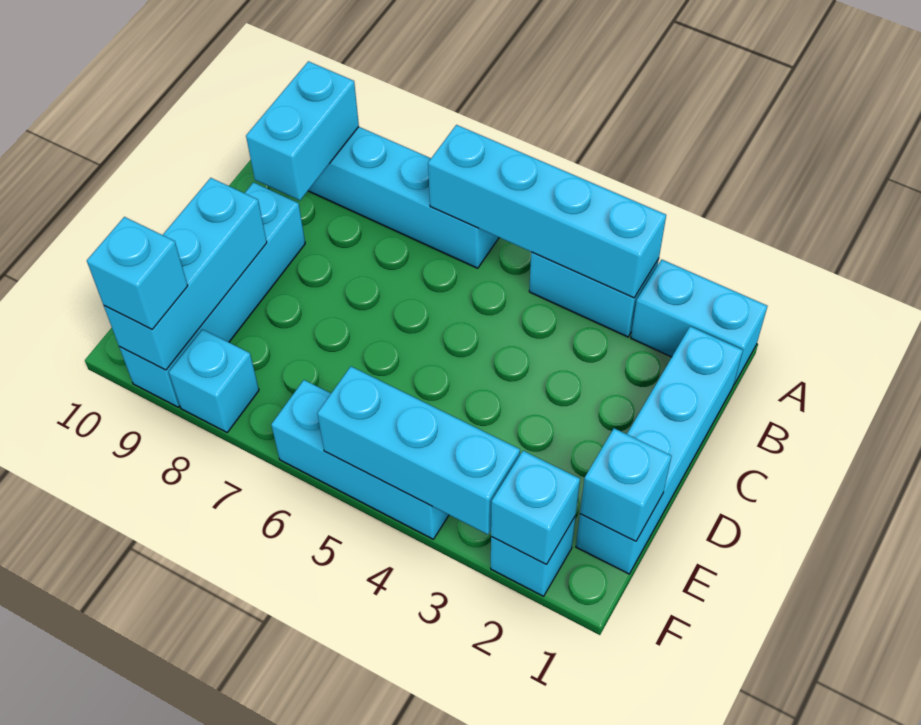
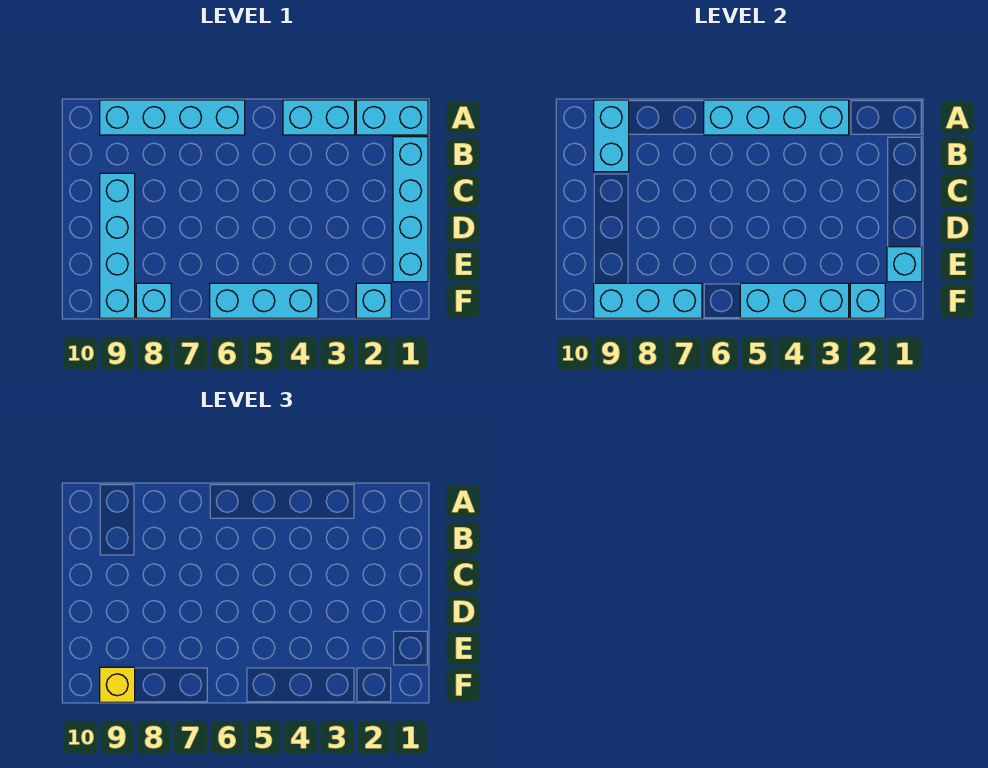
cyan 1x3 brick [104,178,267,370] -> cyan 1x3 brick turned to [594,283,702,318]
cyan 1x1 brick [87,217,188,329] -> yellow 1x1 brick [100,667,135,702]

